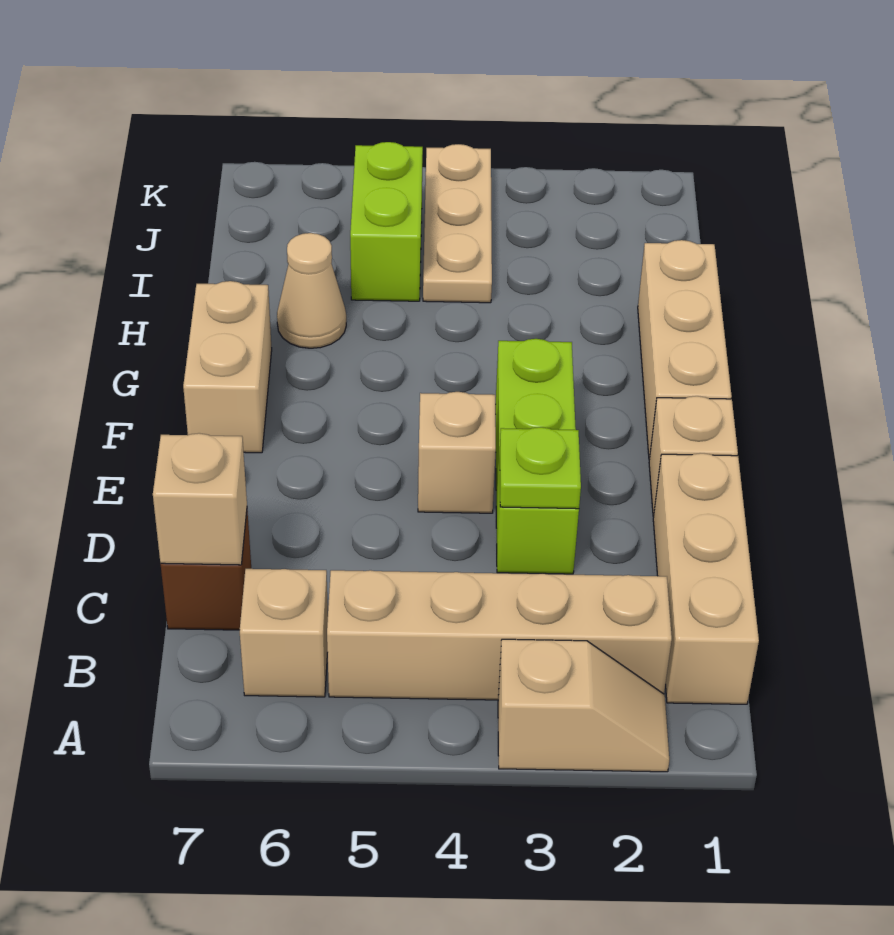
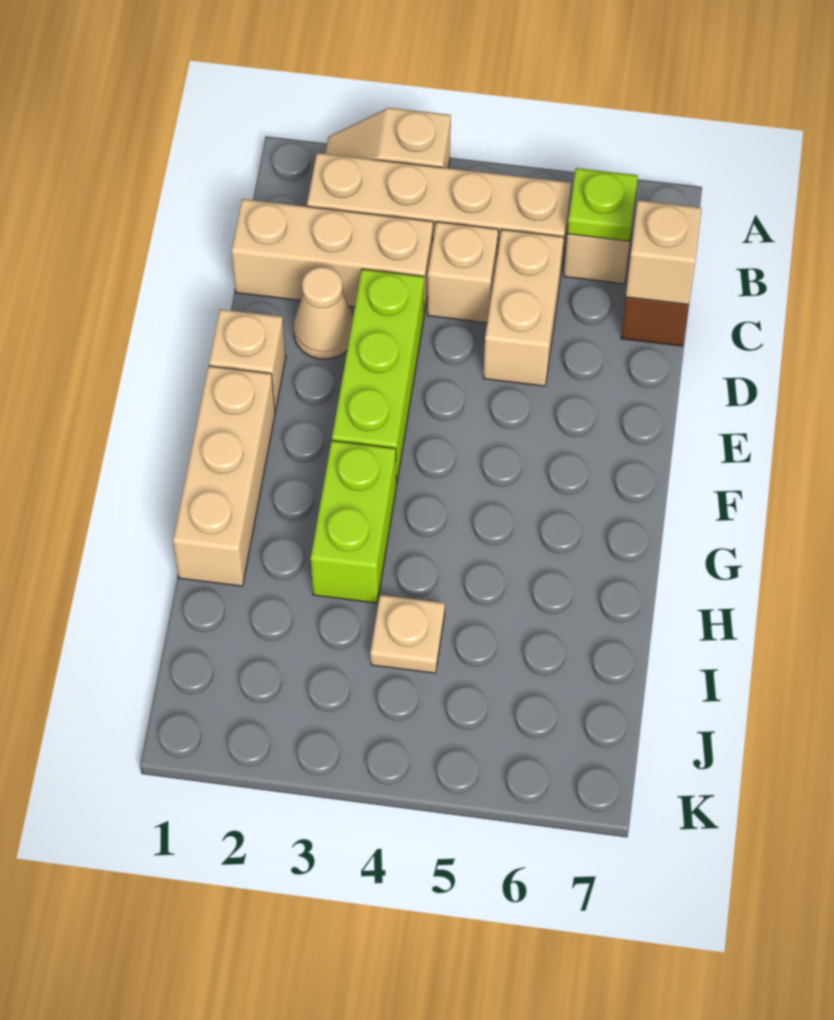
tan 1x3 brick [653,453,759,704] -> tan 1x3 brick turned to [232,199,433,314]
lime 1x1 plate [500,427,581,509] -> lime 1x1 plate moved to [567,168,638,241]
tan 1x1 brick [418,392,496,513] -> tan 1x1 brick moved to [427,222,498,323]
tan 1x2 brick [183,281,272,453] -> tan 1x2 brick moved to [483,230,564,386]
tan 1x1 cone [277,233,346,348] -> tan 1x1 cone moved to [294,267,353,359]
tan 1x3 plate [423,144,492,303] -> tan 1x1 plate [370,595,445,673]
lime 1x2 brick [350,142,423,301] -> lime 1x2 brick moved to [311,441,396,603]

